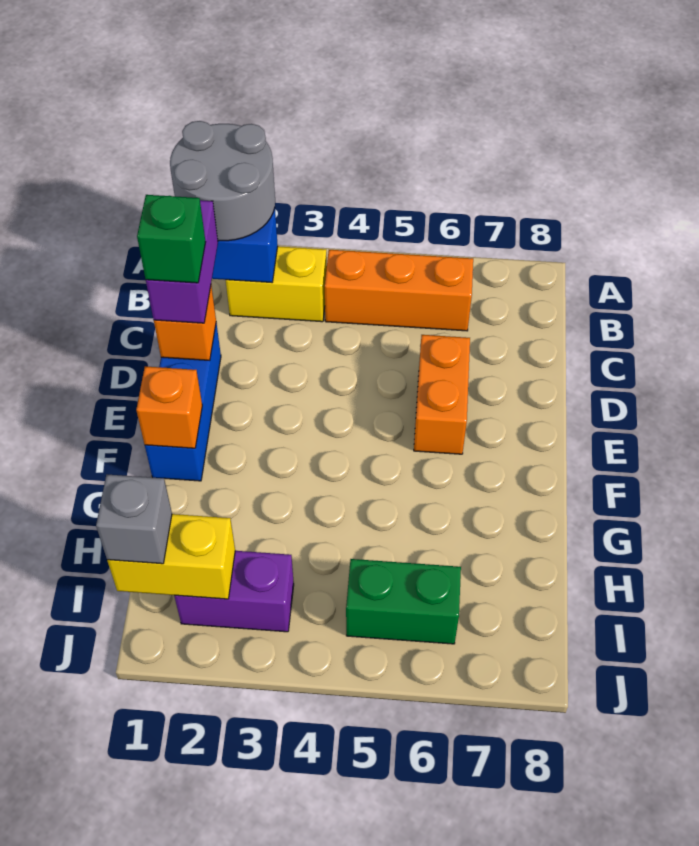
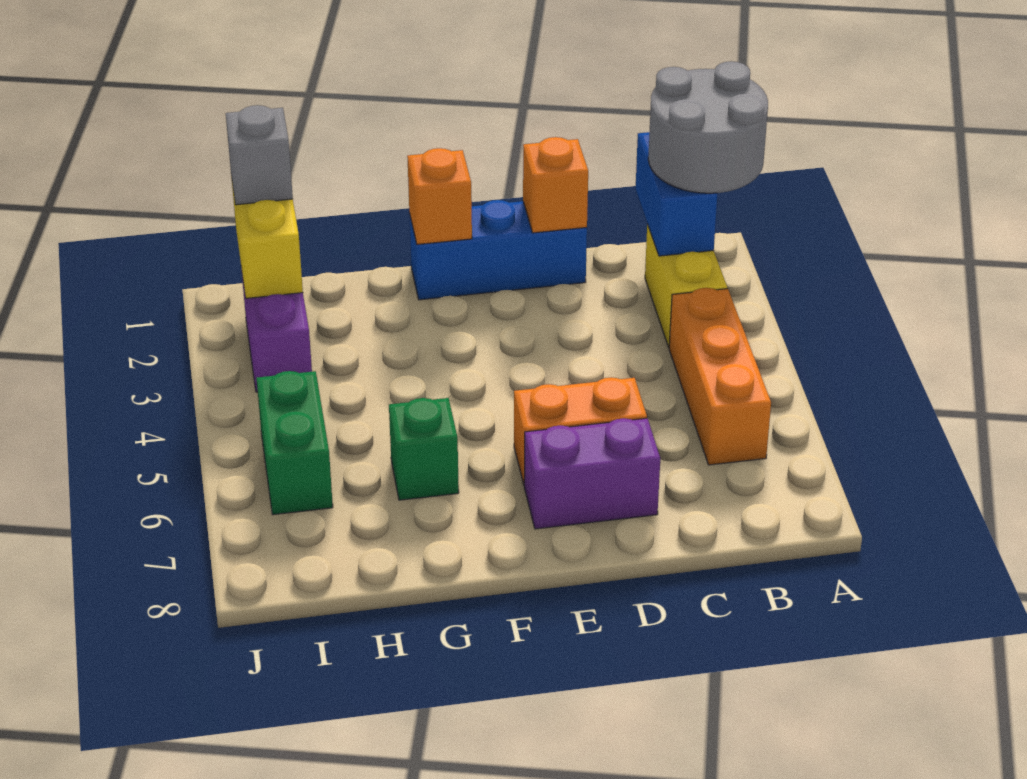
purple 1x2 brick [146,200,218,323] -> purple 1x2 brick moved to [524,418,660,529]
green 1x1 brick [137,195,206,283] -> green 1x1 brick moved to [389,398,459,500]

